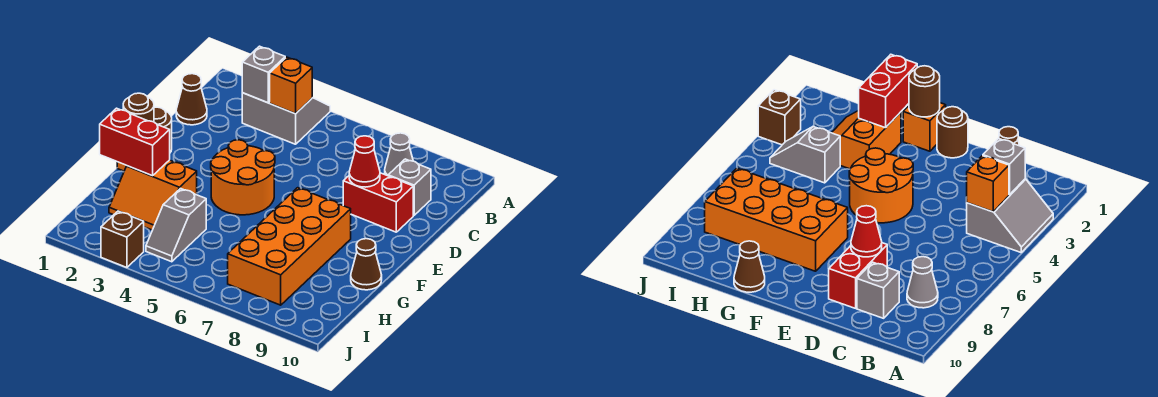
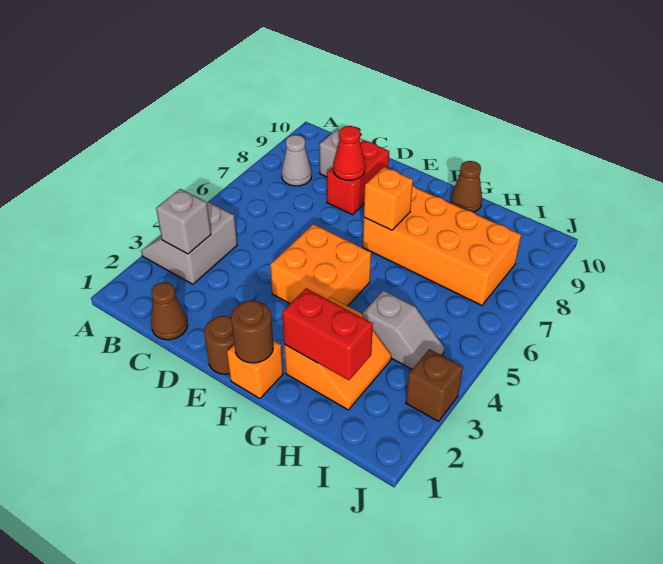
orange 1x1 brick [270,57,312,114] -> orange 1x1 brick moved to [364,167,413,230]
orange 2x2 round brick [211,140,275,215] -> orange 2x2 brick [270,224,371,306]
red 1x2 brick [100,108,170,176] -> red 1x2 brick turned to [282,288,373,380]

